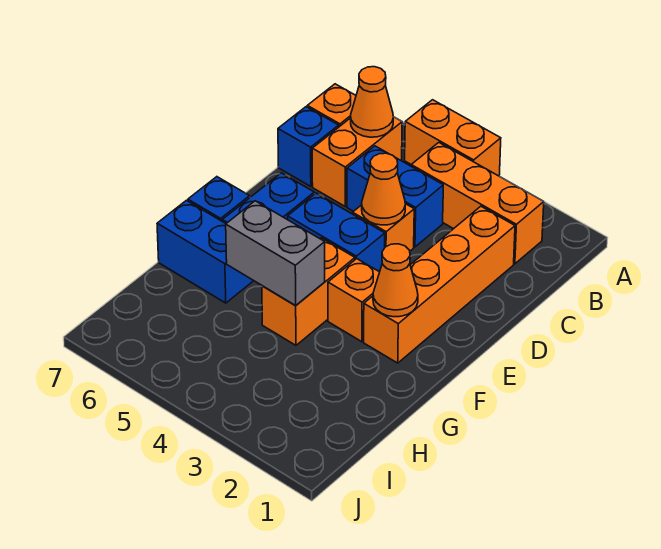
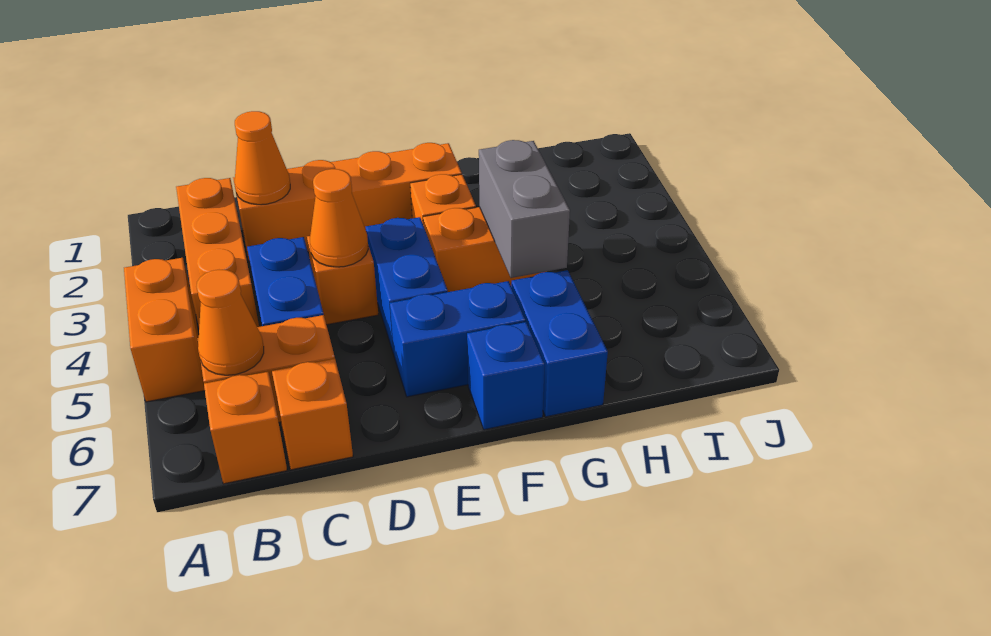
blue 1x1 brick [278,107,339,187] -> orange 1x1 brick [272,359,353,470]
orange 1x1 cone [373,244,418,317] -> orange 1x1 cone moved to [234,111,290,205]

